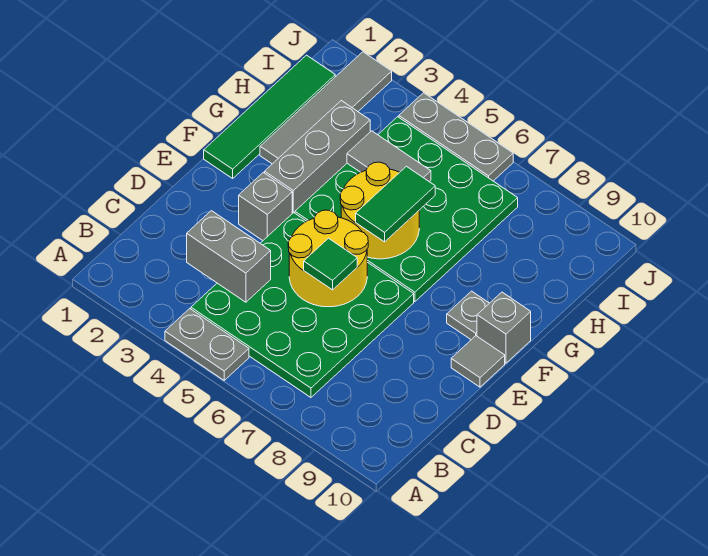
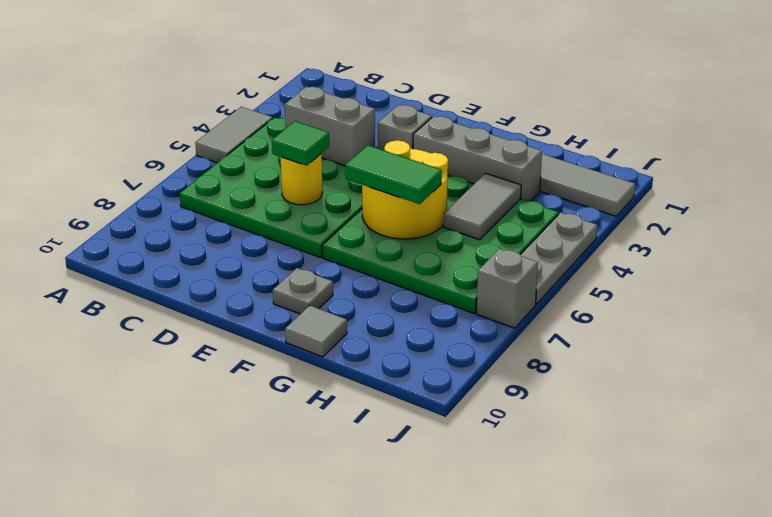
grey 1x2 plate [165,309,249,380] -> grey 1x2 tile [195,107,273,163]
grey 1x2 brick [187,211,271,302] -> grey 1x2 brick turned to [285,87,375,166]
yellow 2x2 round brick [288,210,368,307] -> yellow 1x1 round brick [281,153,323,205]
grey 1x1 tile [451,336,505,387] -> grey 1x1 tile moved to [285,306,347,357]
green 1x4 tile [204,55,335,178] -> none
grey 1x1 brick [477,292,531,363] -> grey 1x1 brick moved to [476,249,538,328]

